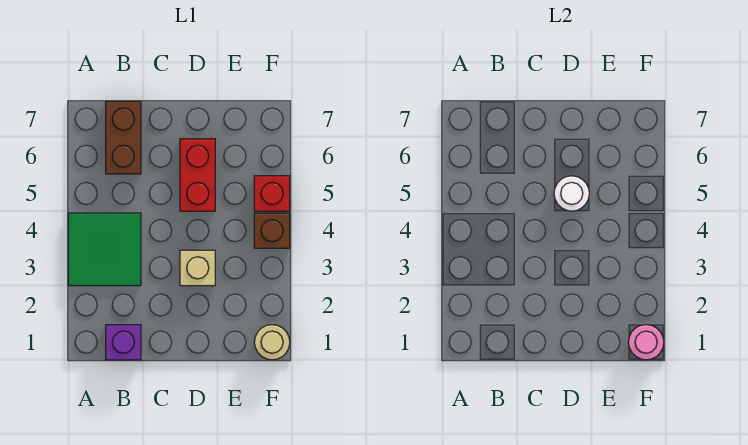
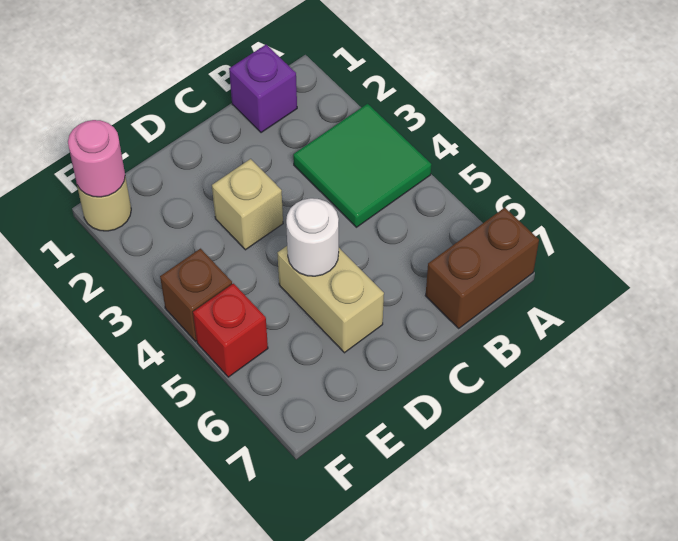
brown 1x2 brick [106,101,141,174] -> brown 1x2 brick turned to [425,208,539,328]
red 1x2 brick [180,139,215,211] -> tan 1x2 brick [277,246,384,353]

